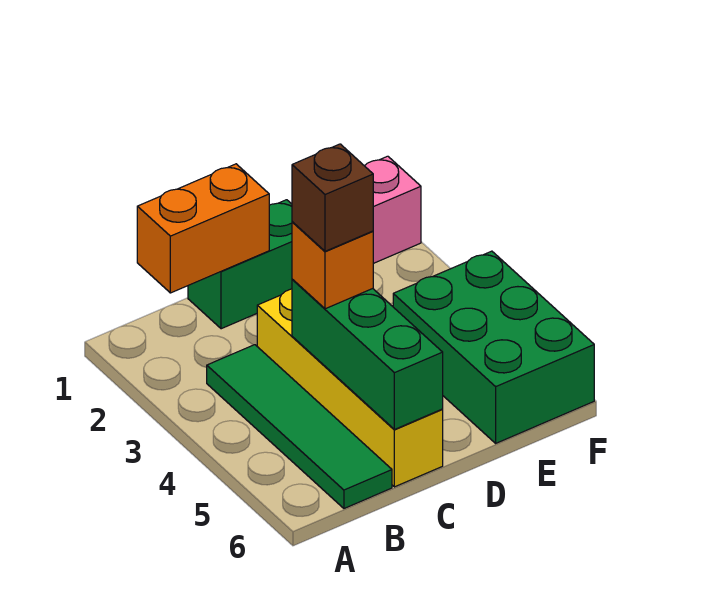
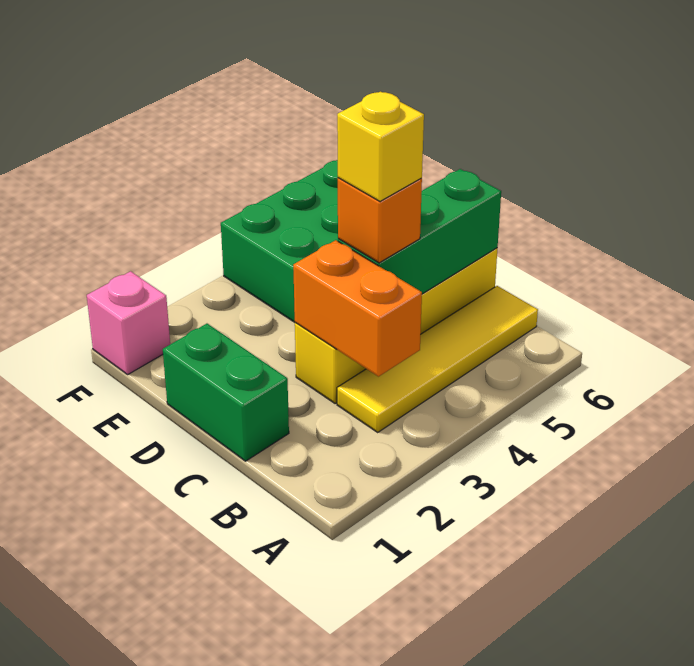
orange 1x2 brick [137,164,269,293] -> orange 1x2 brick moved to [293,240,422,377]
green 1x4 tile [207,345,392,508] -> yellow 1x4 tile [337,286,538,432]
brown 1x1 brick [292,144,373,251] -> yellow 1x1 brick [337,92,424,201]

